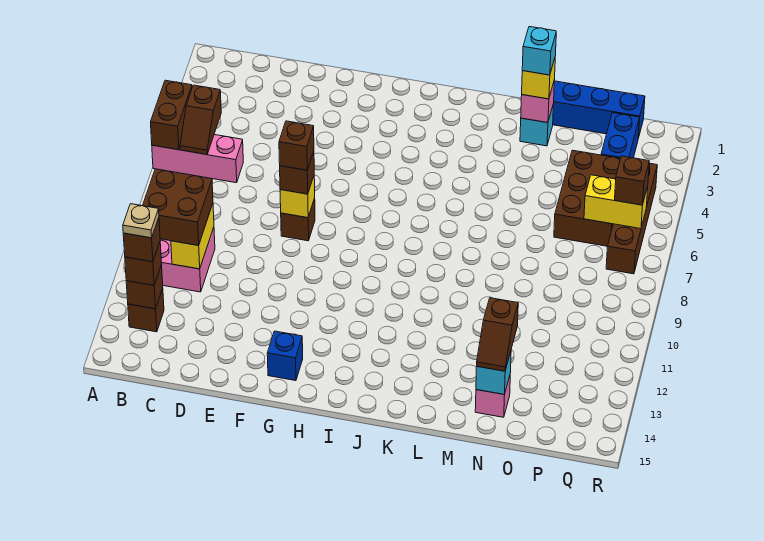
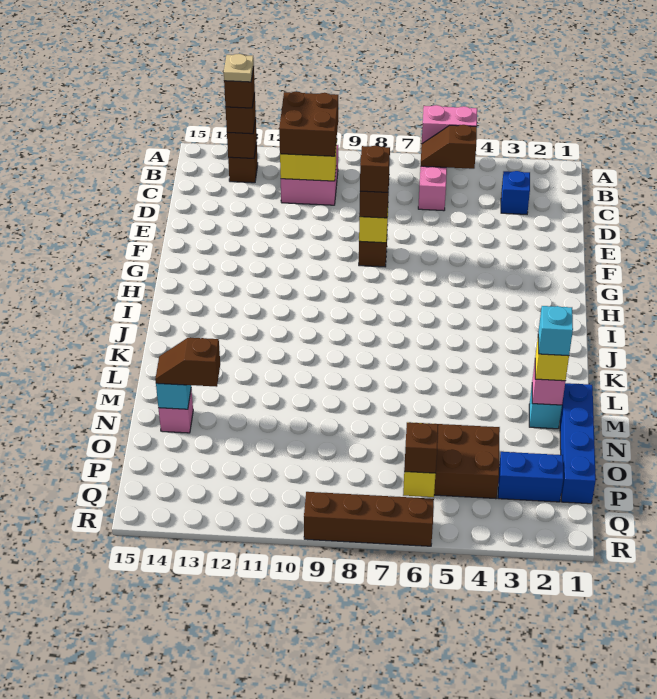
brown 1x2 brick [151,80,192,150] -> pink 1x2 brick [422,105,477,144]
blue 1x1 brick [267,331,303,381] -> blue 1x1 brick moved to [501,171,530,214]
brown 1x4 brick [606,163,657,274] -> brown 1x4 brick moved to [304,492,434,546]

